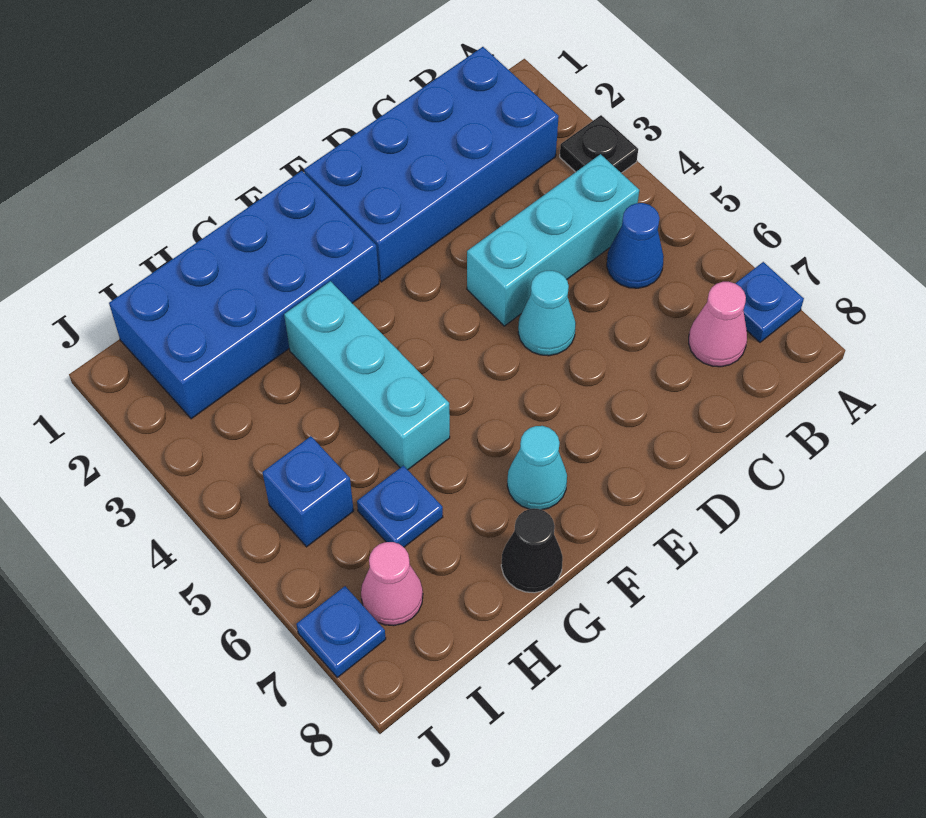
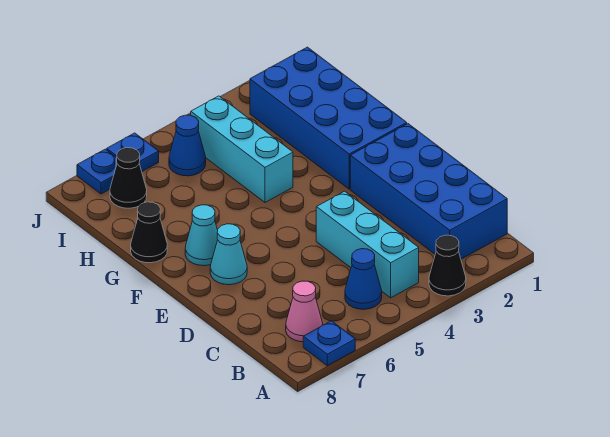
black 1x1 plate [560,115,638,173] -> black 1x1 cone [429,235,466,296]
cyan 1x1 cone [518,271,576,356] -> cyan 1x1 cone moved to [210,224,247,285]
cyan 1x3 brick [284,281,450,470] -> cyan 1x3 brick turned to [191,96,293,202]
blue 1x1 plate [357,466,443,547] -> blue 1x1 plate moved to [107,133,159,171]
blue 1x1 brick [262,436,354,547] -> blue 1x1 cone [169,115,206,176]
pink 1x1 cone [361,542,423,626] -> black 1x1 cone [110,148,147,208]

